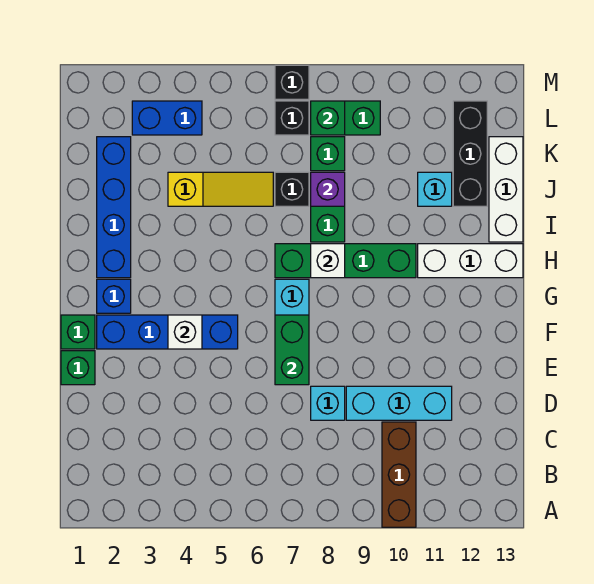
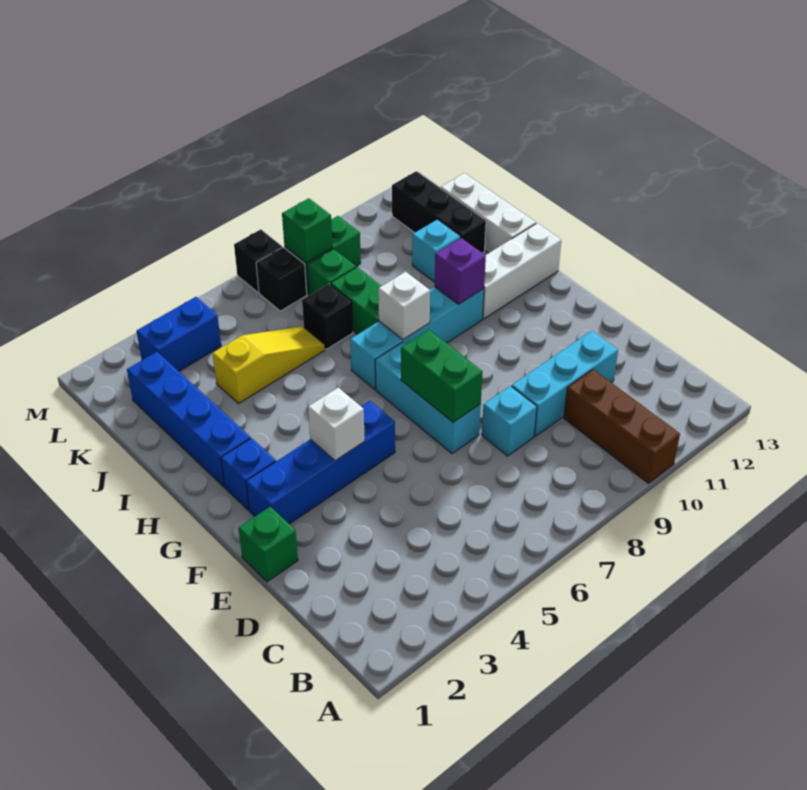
green 1x1 brick [61,315,95,349] -> none
green 1x4 brick [275,244,416,278] -> cyan 1x4 brick [350,287,484,389]
purple 1x1 brick [311,172,345,206] -> purple 1x1 brick moved to [434,238,486,304]

